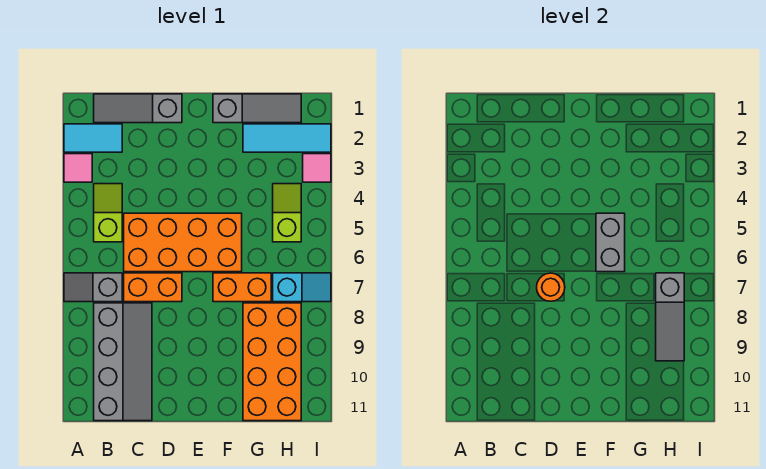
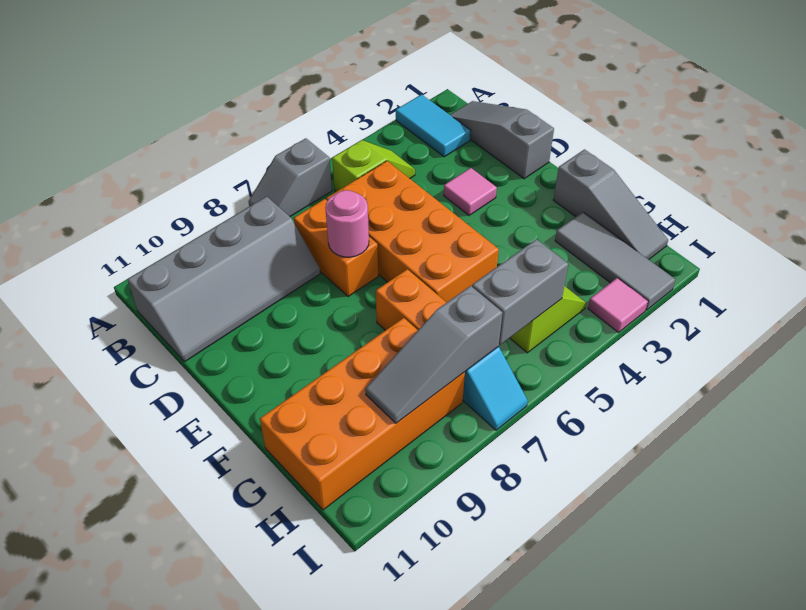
pink 1x1 tile [64,154,92,182] -> pink 1x1 tile moved to [444,168,497,215]
grey 1x2 slope [64,273,122,302] -> grey 1x2 slope turned to [248,138,332,216]
orange 1x1 round brick [537,273,565,301] -> pink 1x1 round brick [325,190,369,257]
grey 1x2 brick [596,213,625,272] -> grey 1x2 brick moved to [472,239,568,345]
cyan 1x3 tile [243,124,331,152] -> grey 1x3 tile [555,212,676,310]

